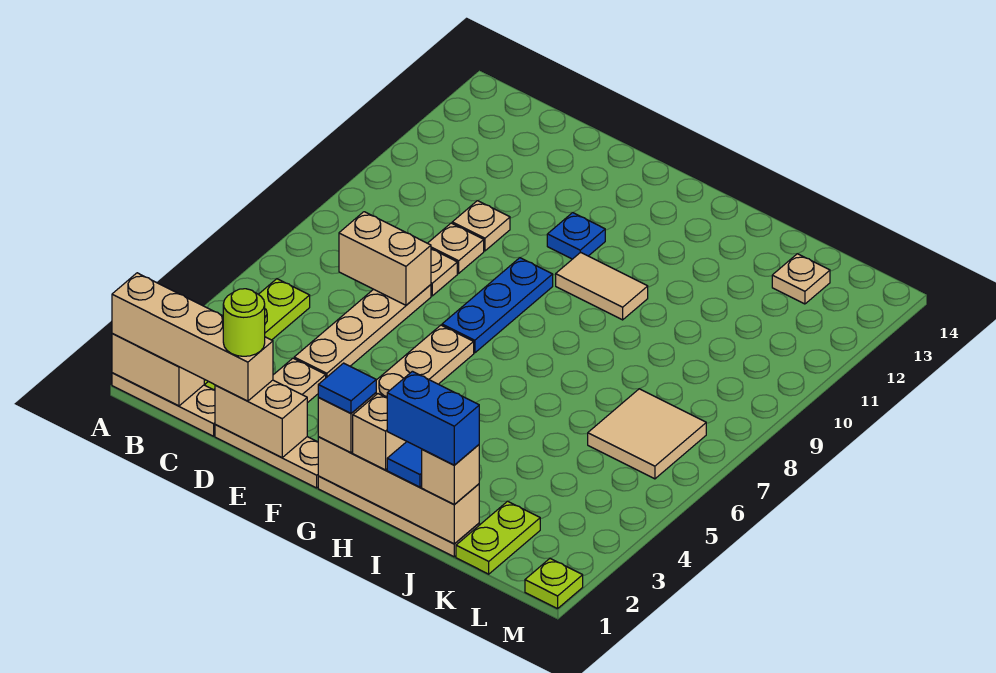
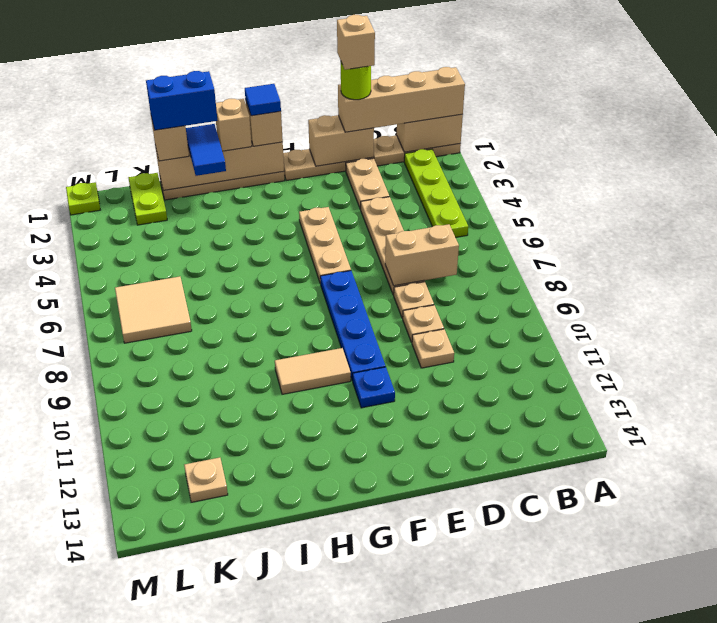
none -> tan 1x1 brick [337,15,375,70]
blue 1x3 plate [442,258,553,353] -> blue 1x4 plate [320,271,386,381]

